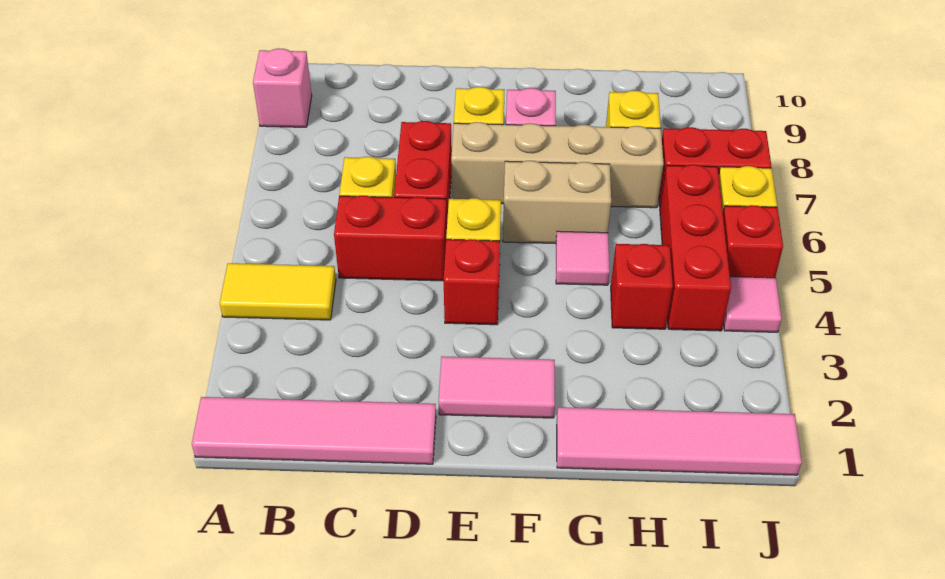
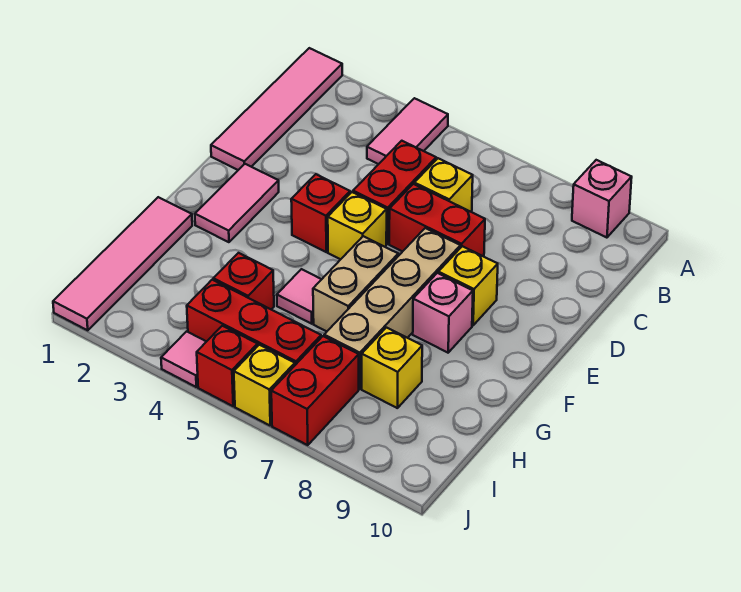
yellow 1x2 tile [220,263,336,320] -> pink 1x2 tile [367,98,448,164]

